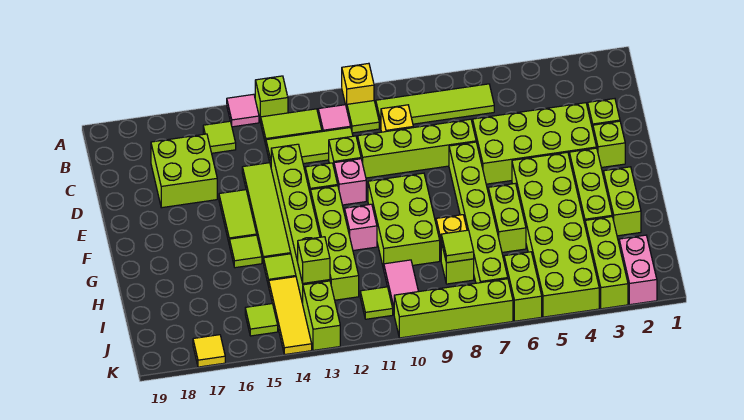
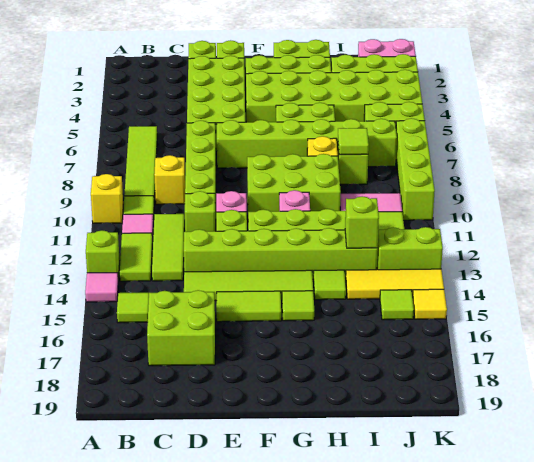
yellow 1x1 tile [193,335,225,367] -> yellow 1x1 tile moved to [413,289,447,319]

